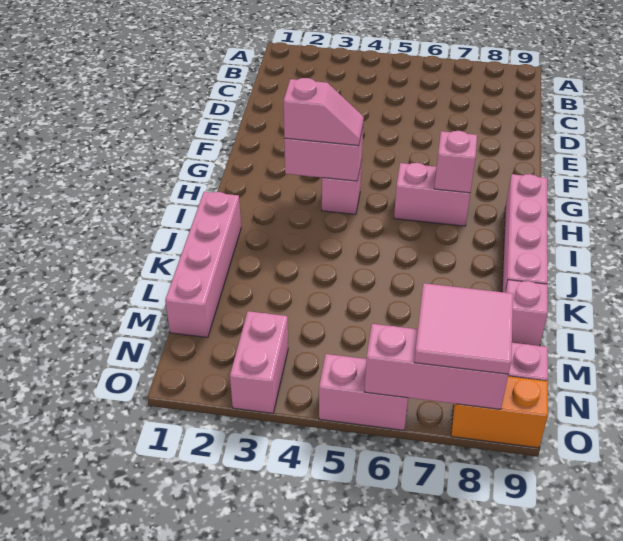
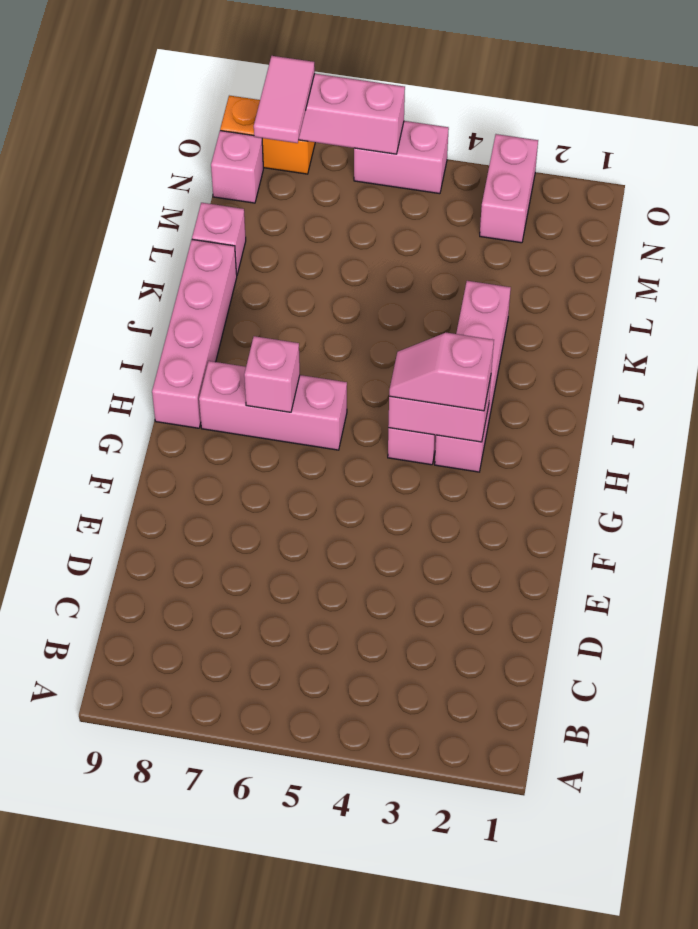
pink 1x2 brick [394,163,470,226] -> pink 1x3 brick [199,361,347,450]
pink 1x4 brick [165,192,241,338] -> pink 1x4 brick moved to [435,281,511,472]
pink 2x2 tile [414,283,513,374] -> pink 1x2 tile [254,56,315,143]

